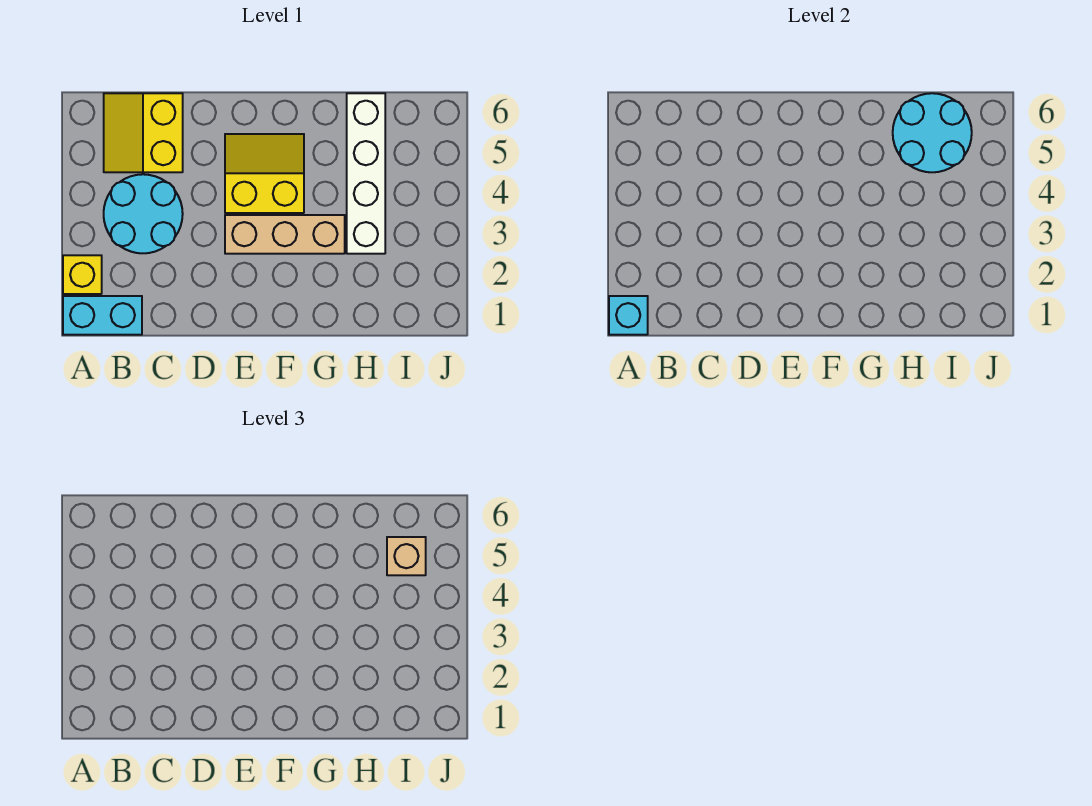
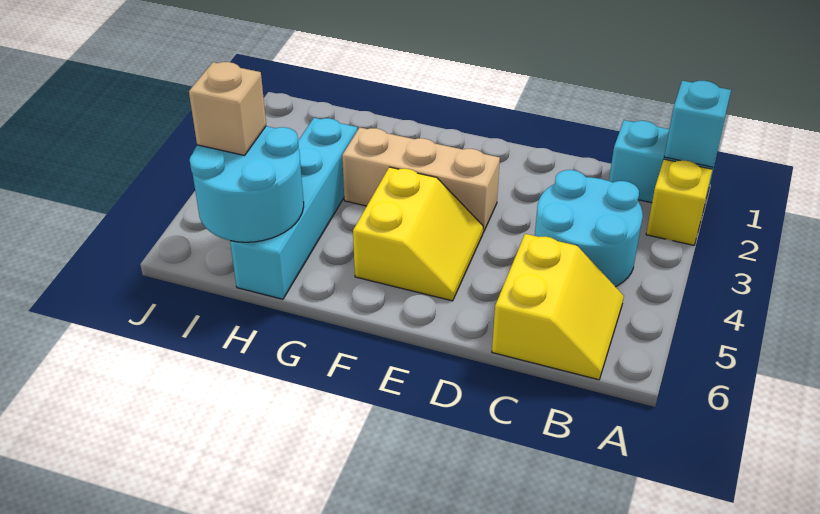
yellow 2x2 slope [225,134,304,213] -> yellow 2x2 slope turned to [353,167,483,301]
white 1x4 brick [347,93,385,254] -> cyan 1x4 brick [230,118,357,299]

